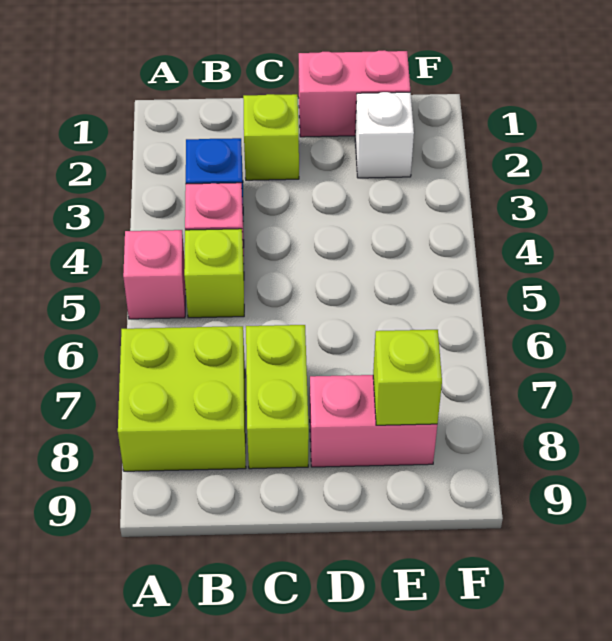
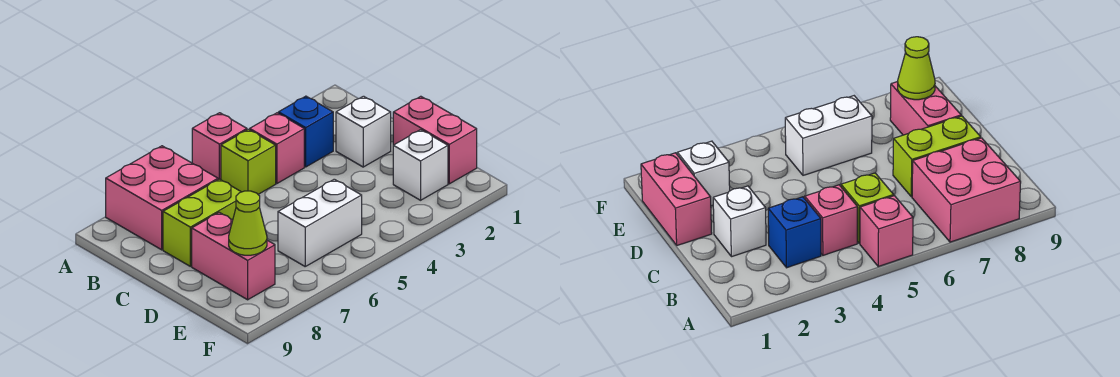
lime 2x2 brick [118,326,246,471] -> pink 2x2 brick [106,146,218,250]
lime 1x1 brick [243,94,299,180] -> white 1x1 brick [336,96,391,167]
none -> white 1x2 brick [278,179,362,266]
lime 1x1 brick [373,330,442,425] -> lime 1x1 cone [229,191,267,255]

